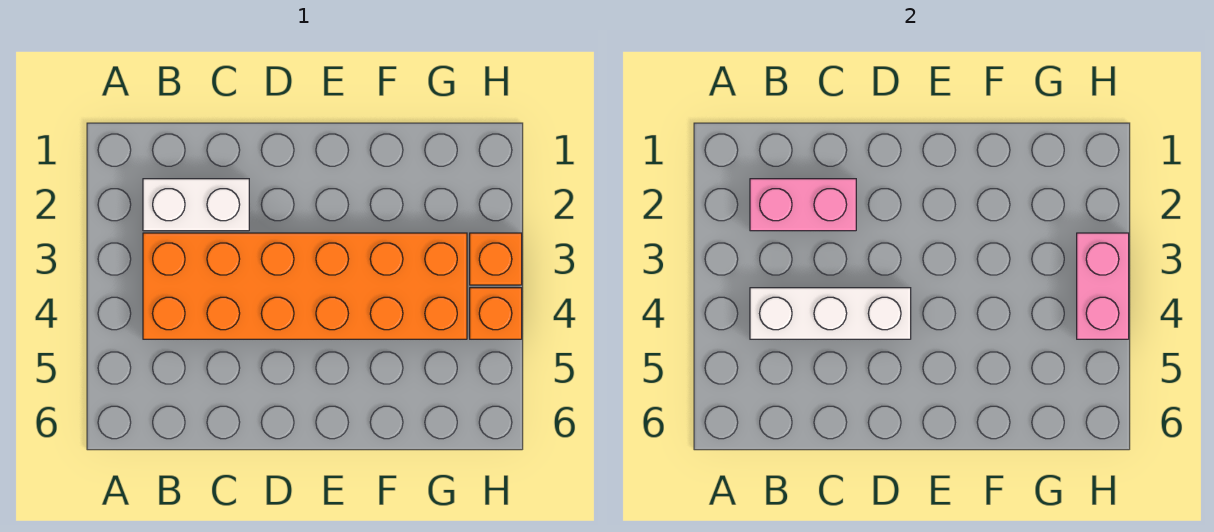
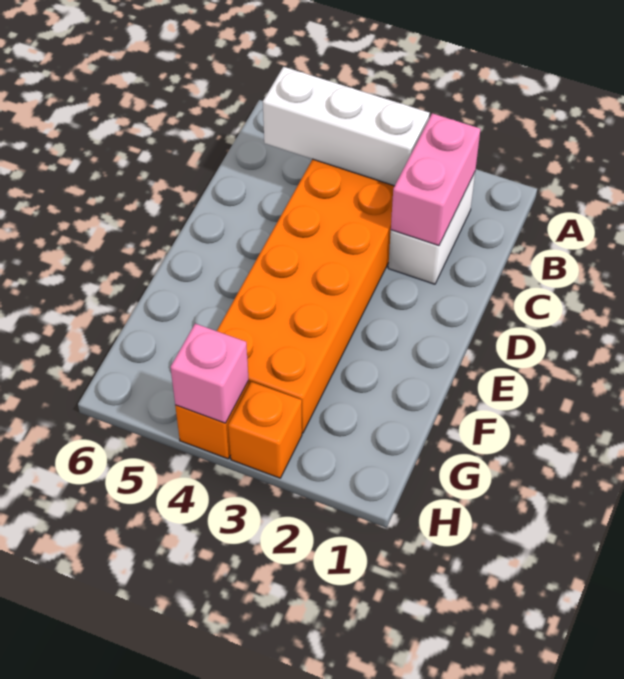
white 1x3 brick [750,288,911,339] -> white 1x3 brick turned to [263,67,430,186]
pink 1x2 brick [1077,233,1129,339] -> pink 1x1 brick [171,323,249,423]

